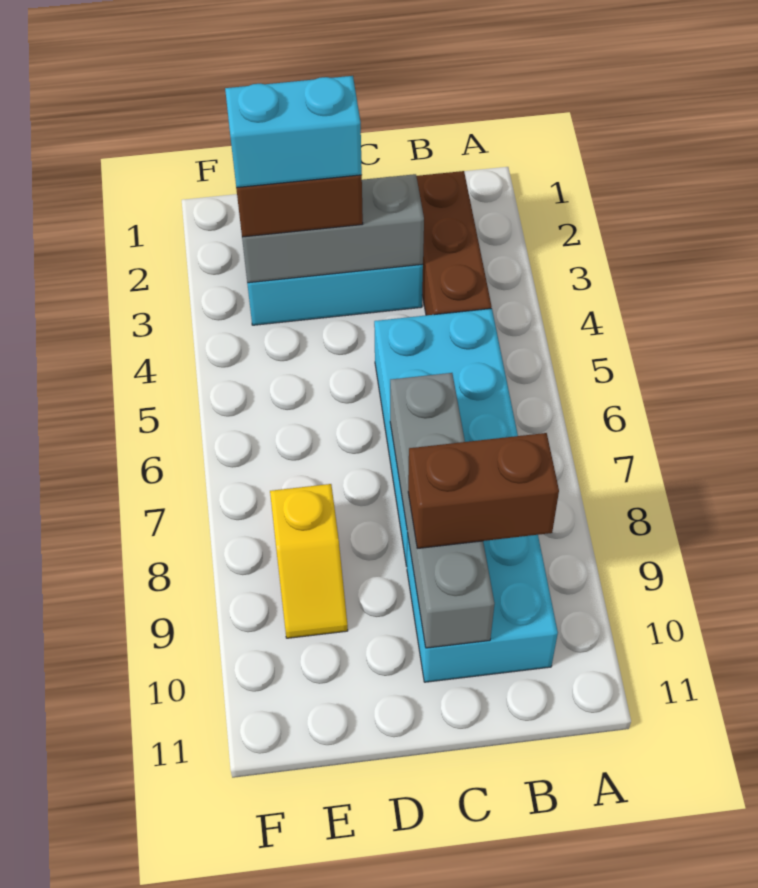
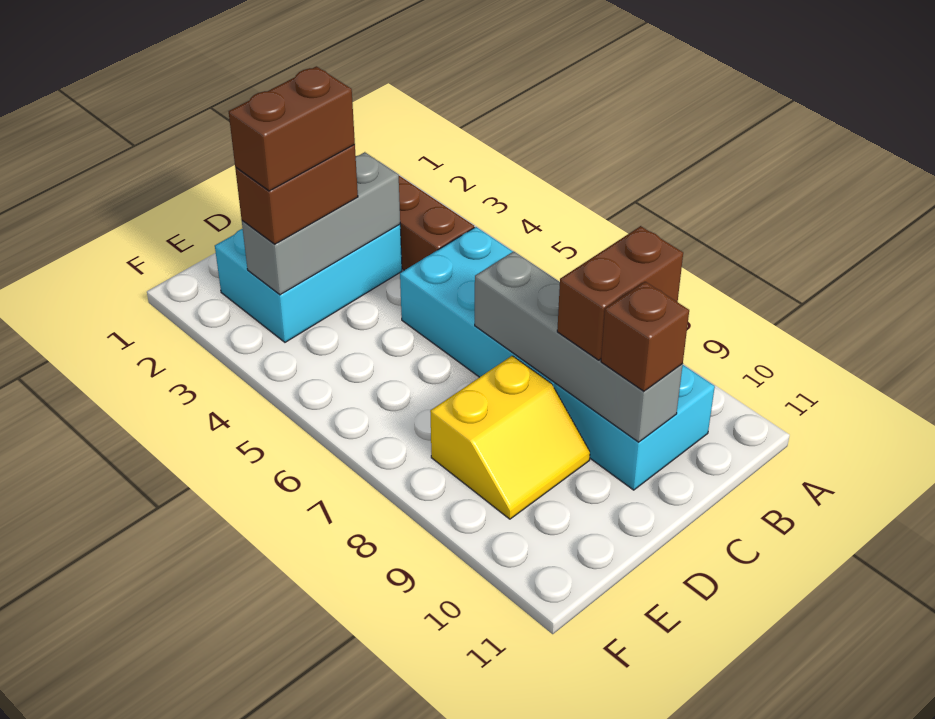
none -> brown 1x1 brick [601,282,689,391]
cyan 1x2 brick [225,76,362,188] -> brown 1x2 brick [229,66,355,191]
yellow 1x2 slope [270,484,348,638] -> yellow 2x2 slope [430,356,590,519]

